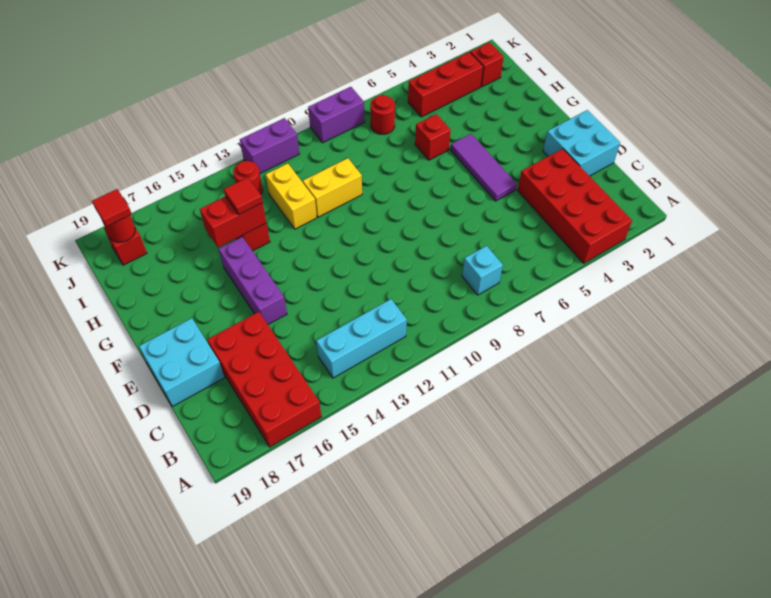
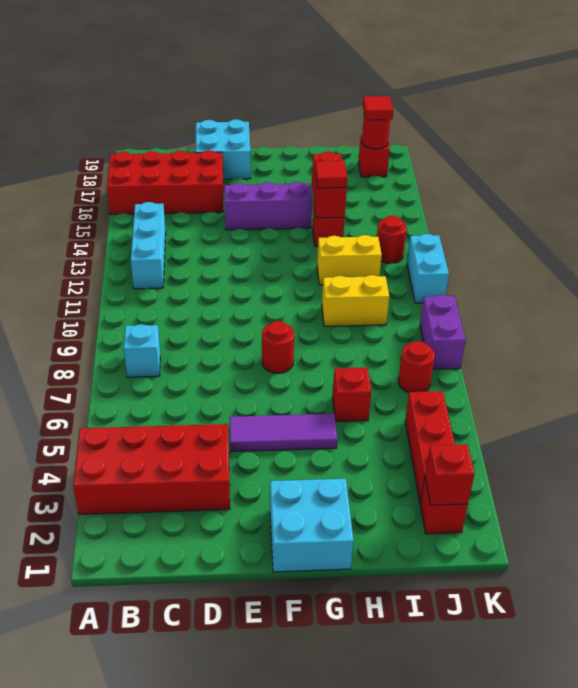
cyan 2x2 brick [543,110,620,176] -> cyan 2x2 brick moved to [270,479,354,572]
none -> red 1x1 round brick [262,321,294,373]
yellow 1x2 brick [303,158,362,217] -> yellow 1x2 brick turned to [322,275,389,326]
none -> red 1x1 brick [425,444,474,505]
purple 1x2 brick [240,118,299,173] -> cyan 1x2 brick [407,234,449,303]

